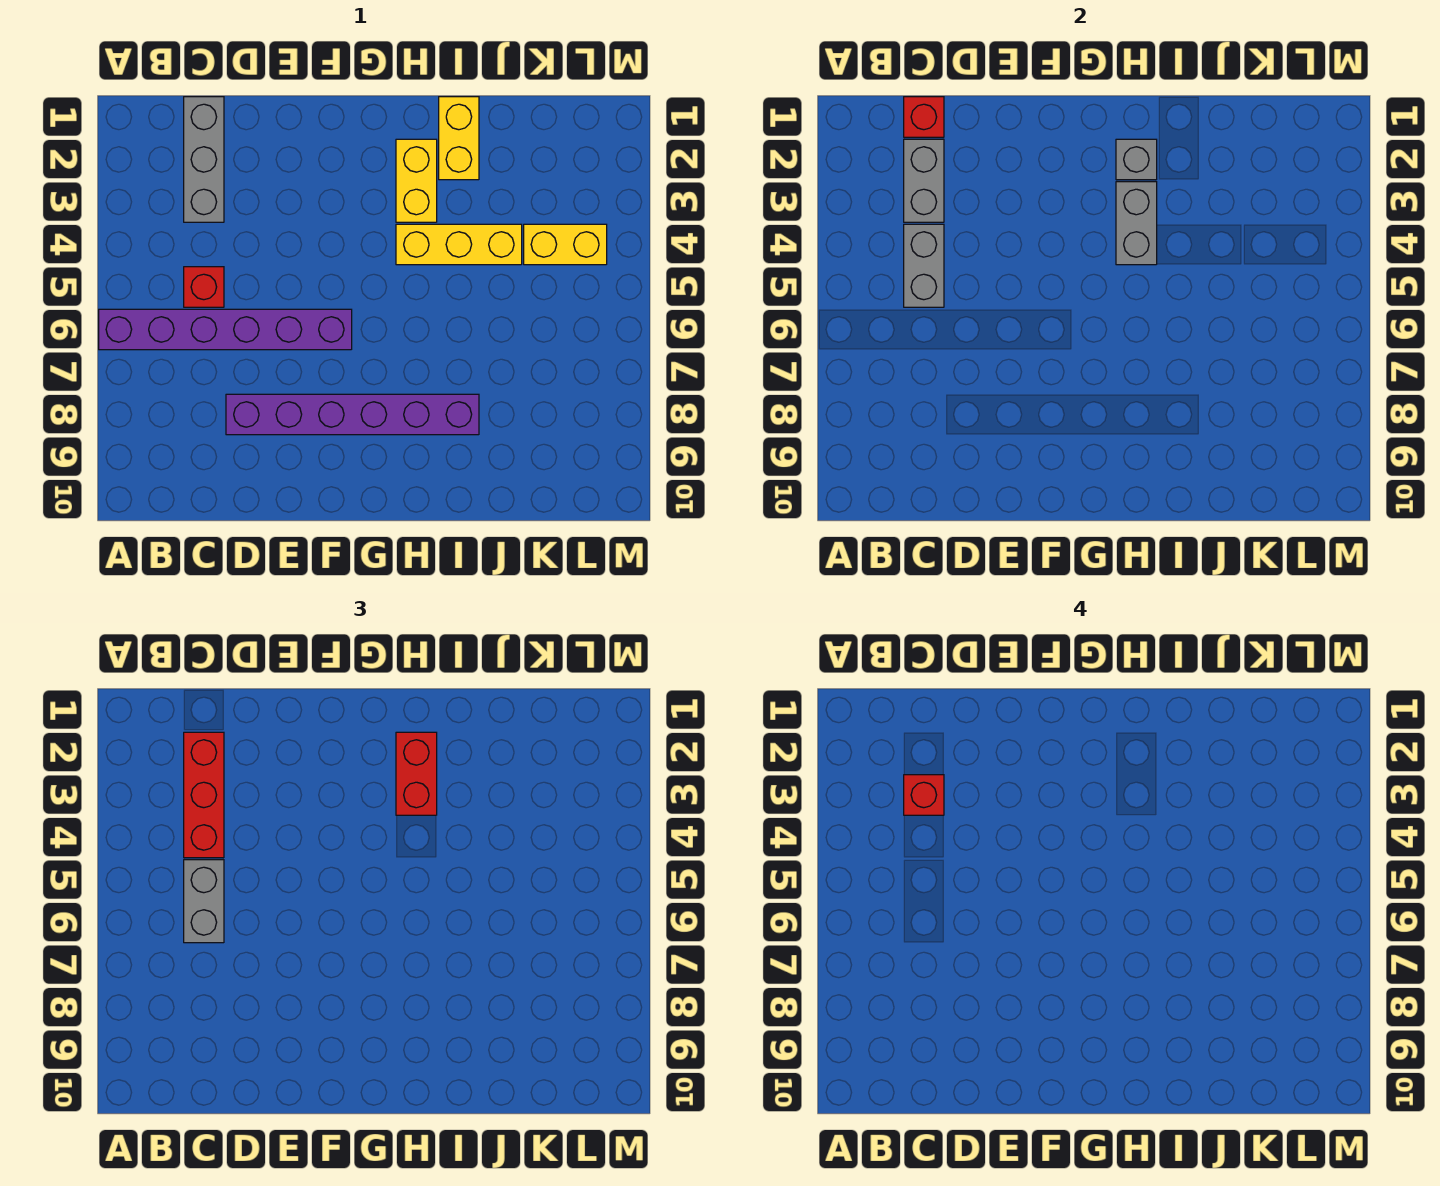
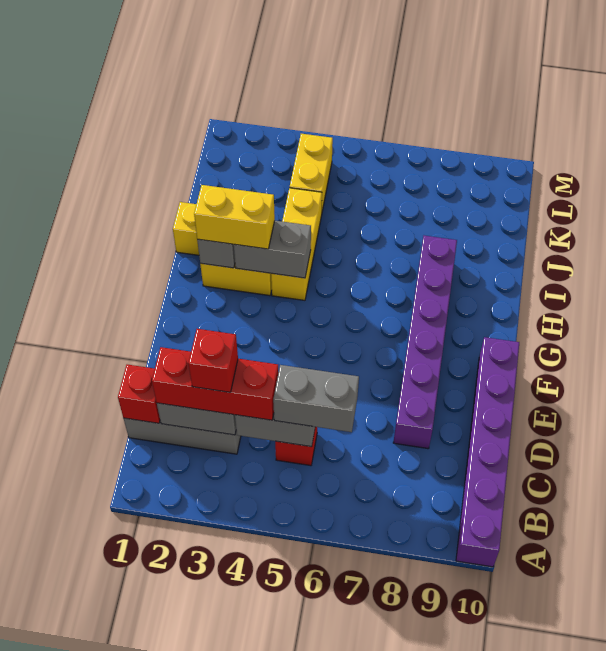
purple 1x6 brick [99,309,352,350] -> purple 1x6 brick moved to [456,337,519,567]
red 1x2 brick [396,732,437,815] -> yellow 1x2 brick [194,185,275,249]

